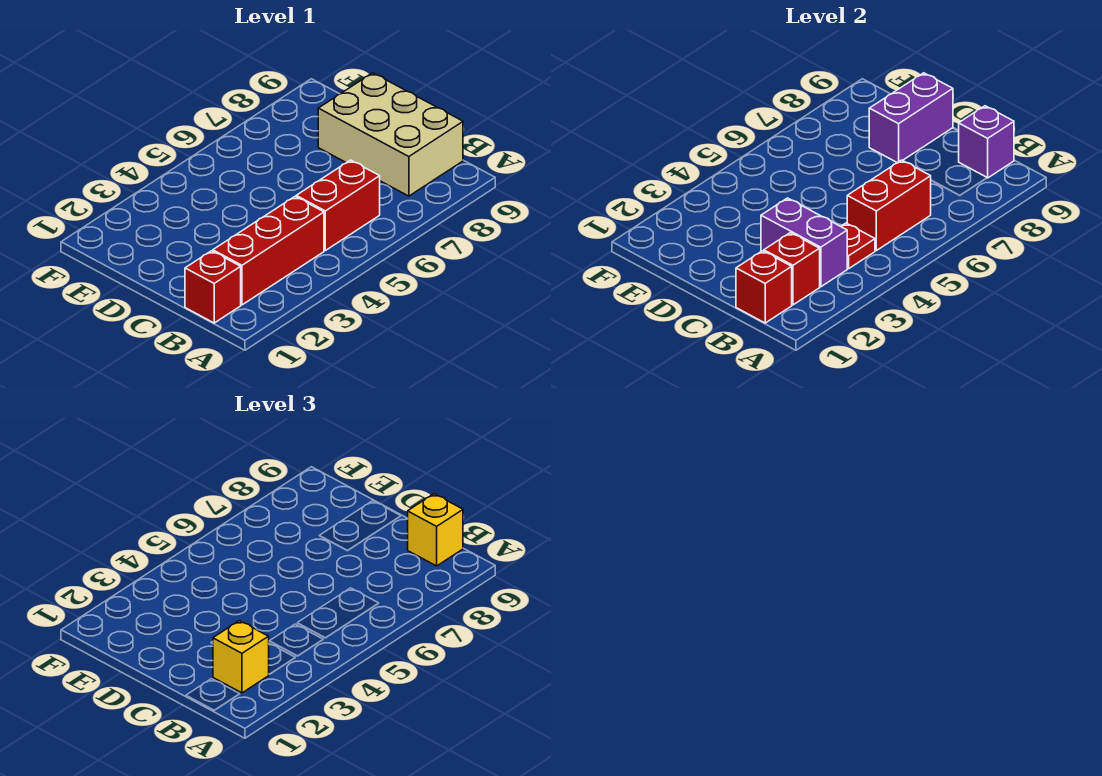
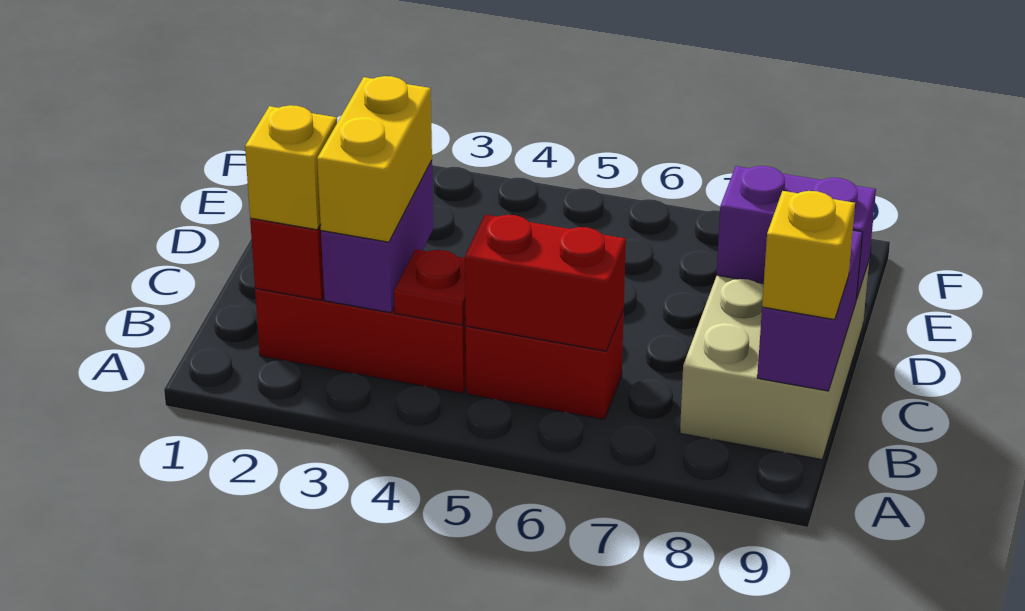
red 1x1 brick [185,251,241,323] -> none
red 1x1 brick [736,251,792,323] -> none
none -> yellow 1x2 brick [317,76,432,242]
purple 1x1 brick [959,106,1014,178] -> purple 1x2 brick [757,230,863,391]

